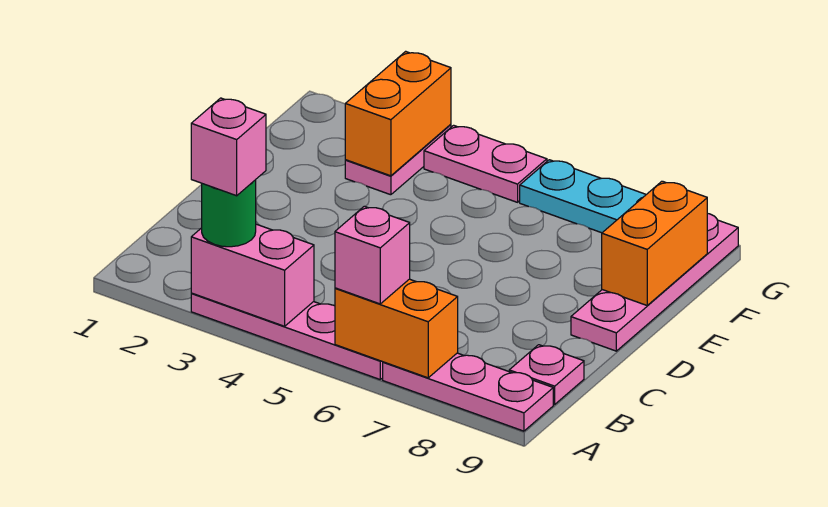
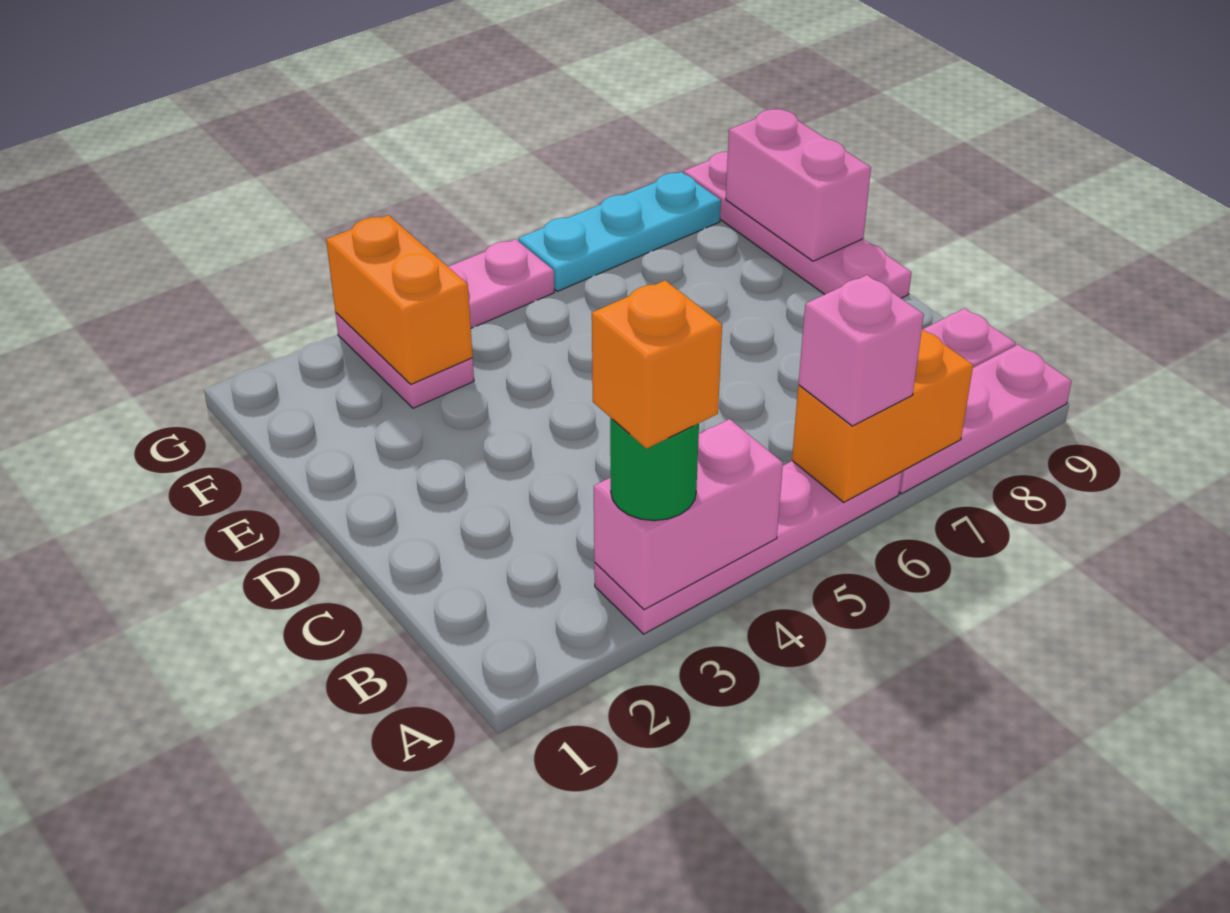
pink 1x1 brick [191,98,266,196] -> orange 1x1 brick [592,280,722,449]
orange 1x2 brick [602,181,707,306] -> pink 1x2 brick [726,109,871,261]

